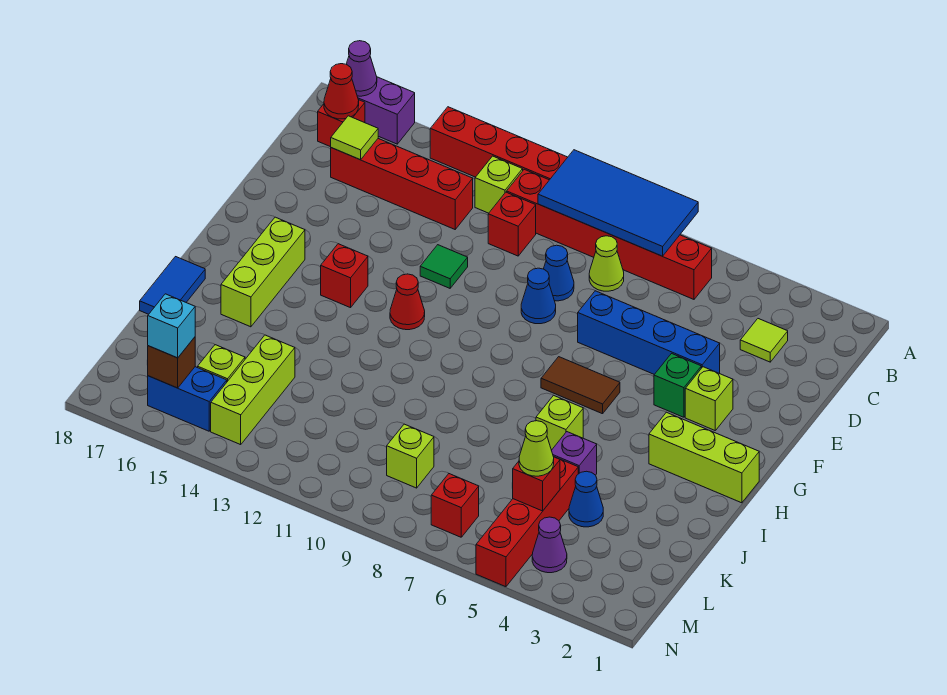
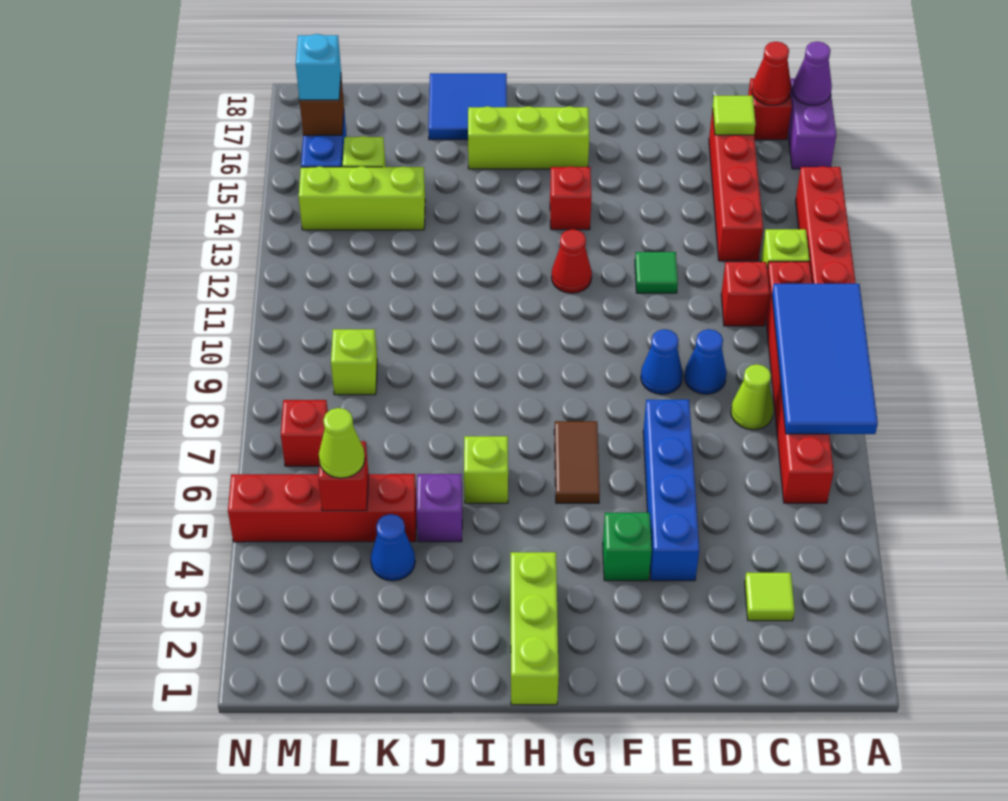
lime 1x1 brick [685,367,733,430] -> none
blue 1x2 tile [140,257,205,314] -> blue 2x2 tile [428,73,507,140]
purple 1x1 cone [532,517,567,573] -> none

